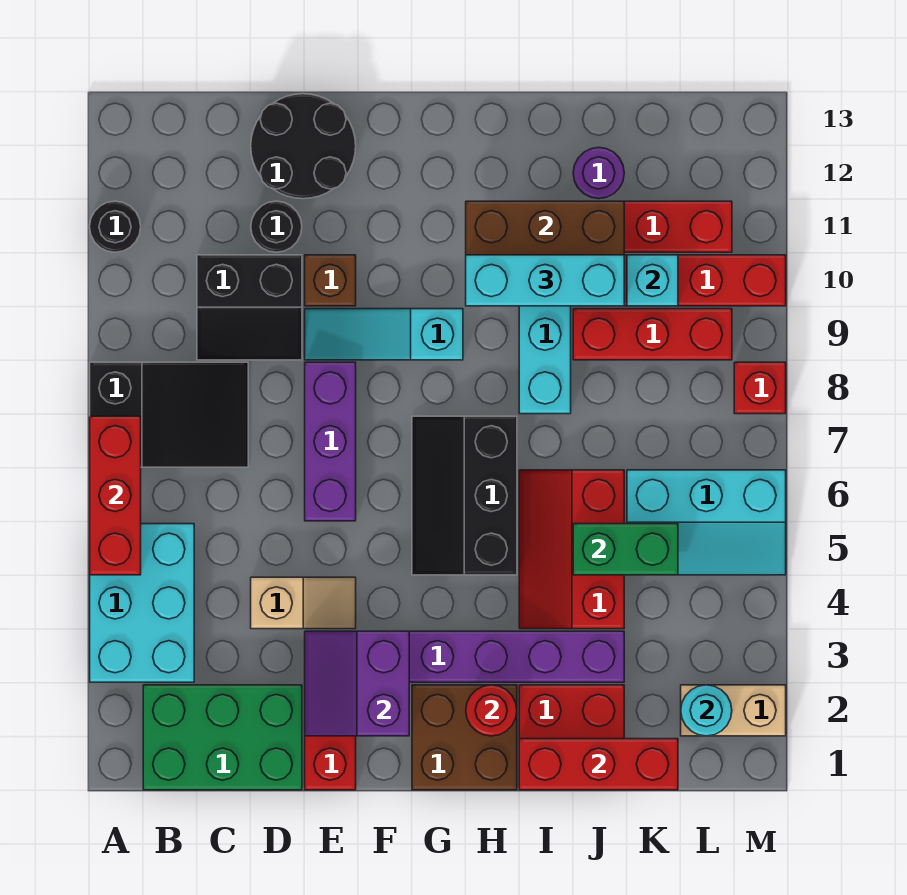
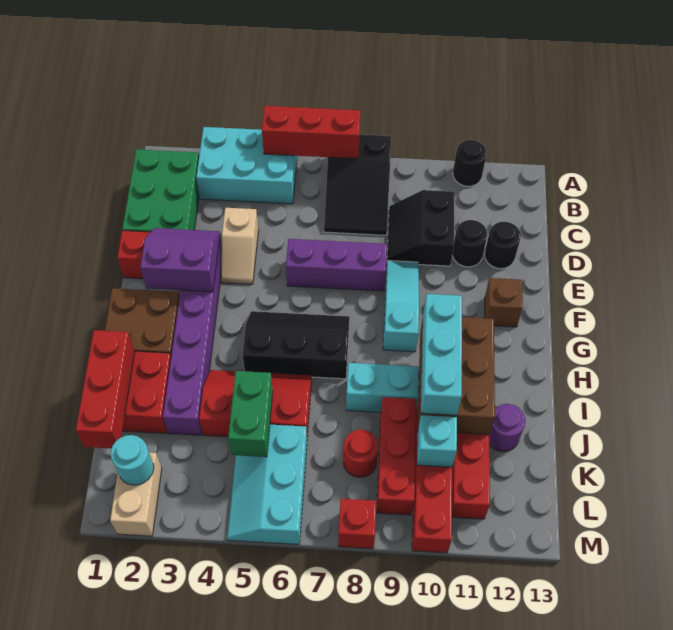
black 2x2 round brick [251,94,356,199] -> black 1x1 round brick [484,222,521,269]
brown 1x1 brick [305,255,356,306] -> brown 1x1 brick moved to [485,278,523,327]
red 1x1 round brick [466,685,517,736] -> red 1x1 round brick moved to [343,430,379,477]

